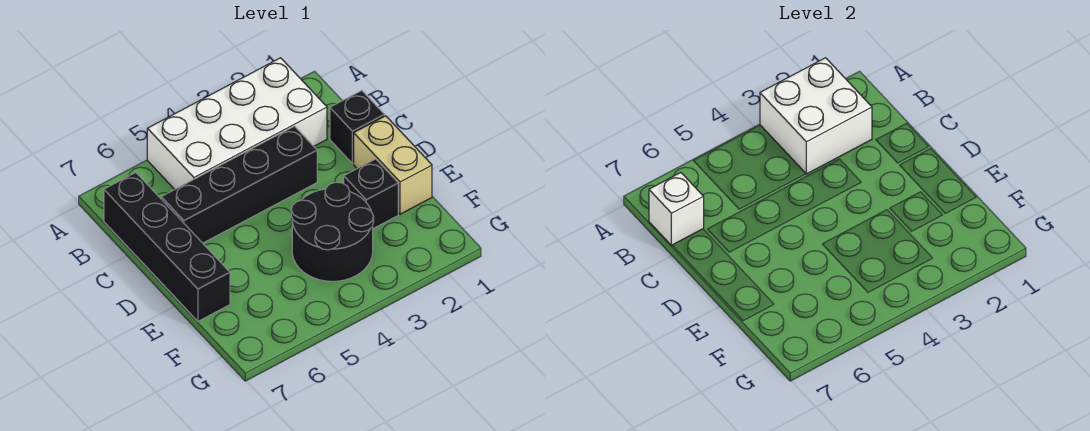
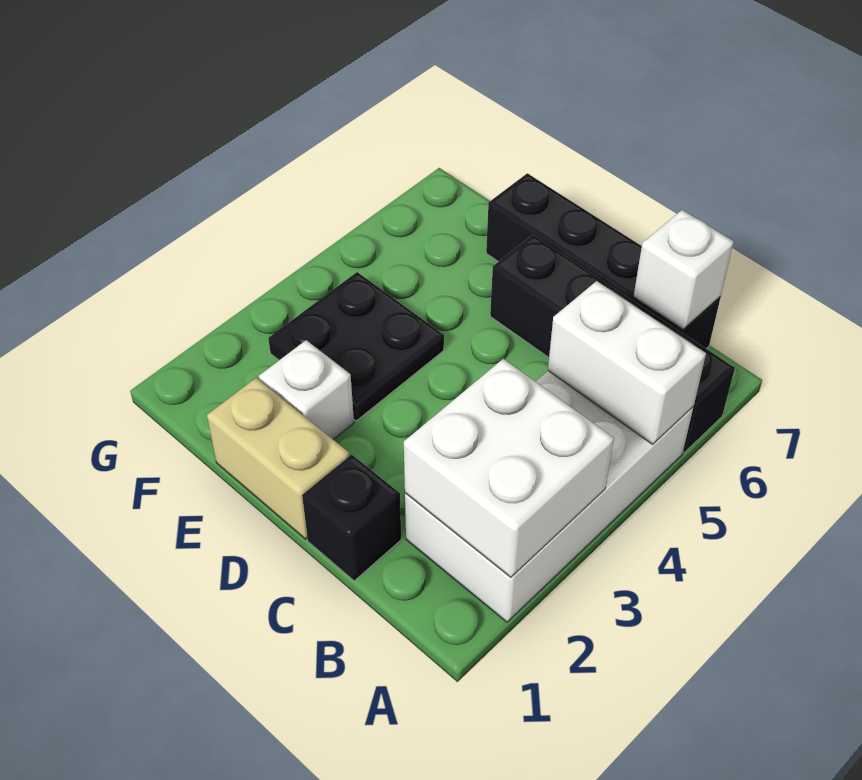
none -> white 1x2 brick [548,281,706,444]
black 1x4 brick [161,126,317,243] -> black 1x4 brick turned to [490,235,735,453]
black 1x1 brick [344,159,398,229] -> white 1x1 brick [259,340,354,440]
black 2x2 round brick [291,182,374,281] -> black 2x2 plate [268,272,444,421]

